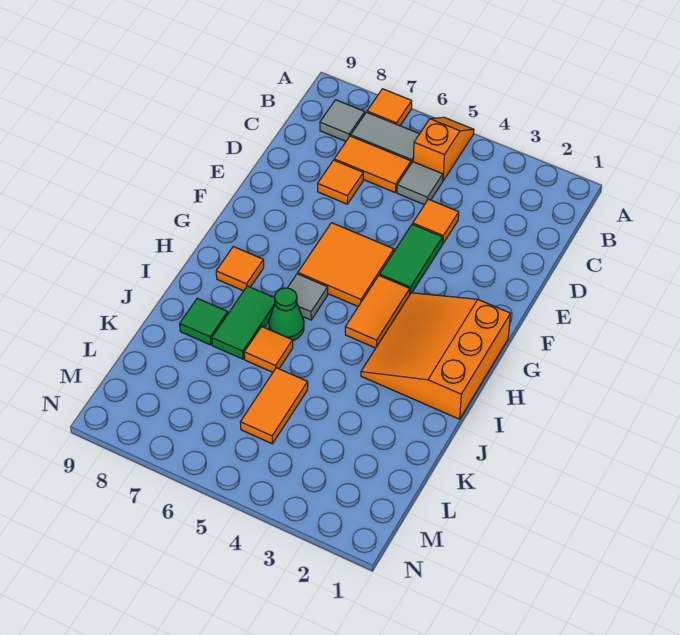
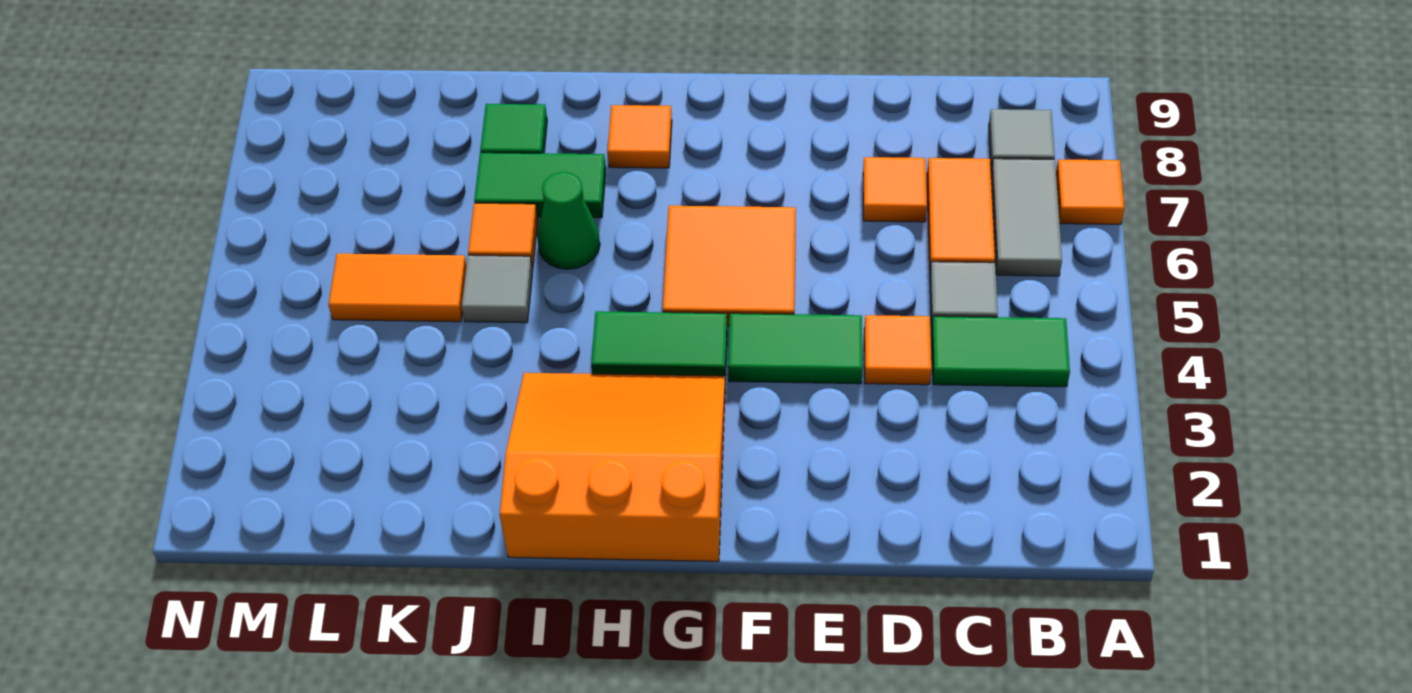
orange 1x2 slope [413,117,474,181] -> none
none -> green 1x2 tile [932,316,1070,387]
orange 1x2 tile [345,275,410,348] -> green 1x2 tile [591,311,727,376]
grey 1x1 tile [288,274,328,320] -> grey 1x1 tile moved to [462,255,533,323]

